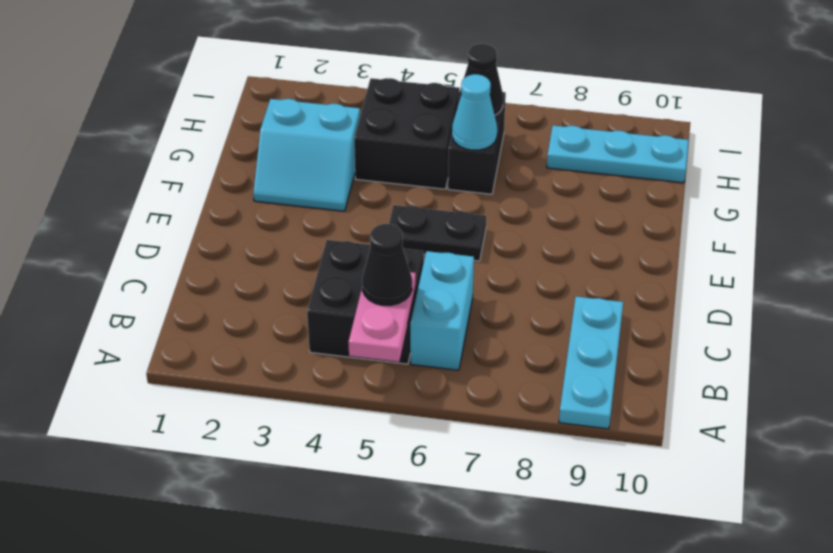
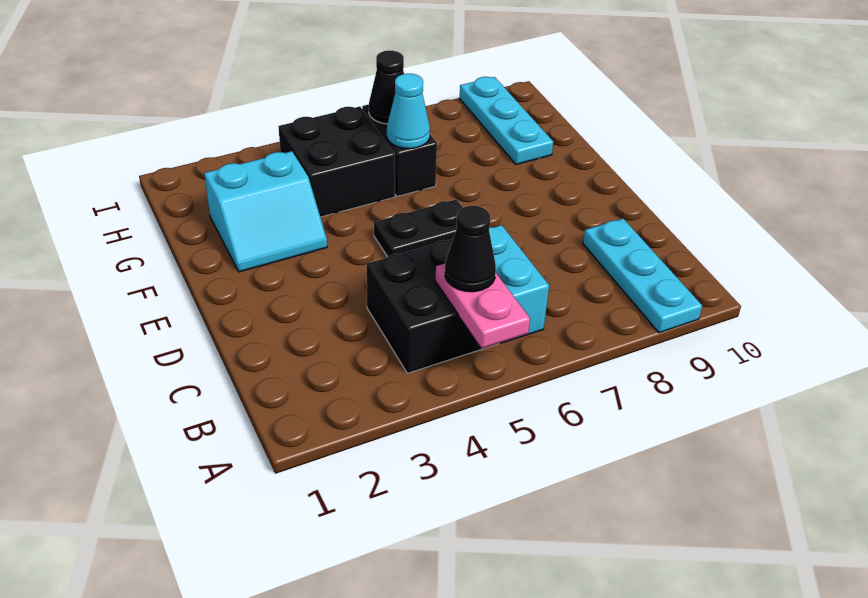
cyan 1x3 plate [547,126,689,183] -> cyan 1x3 plate turned to [459,77,553,165]

